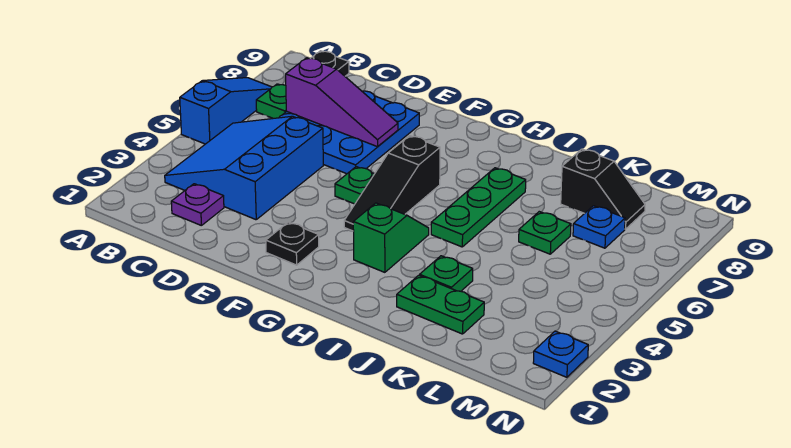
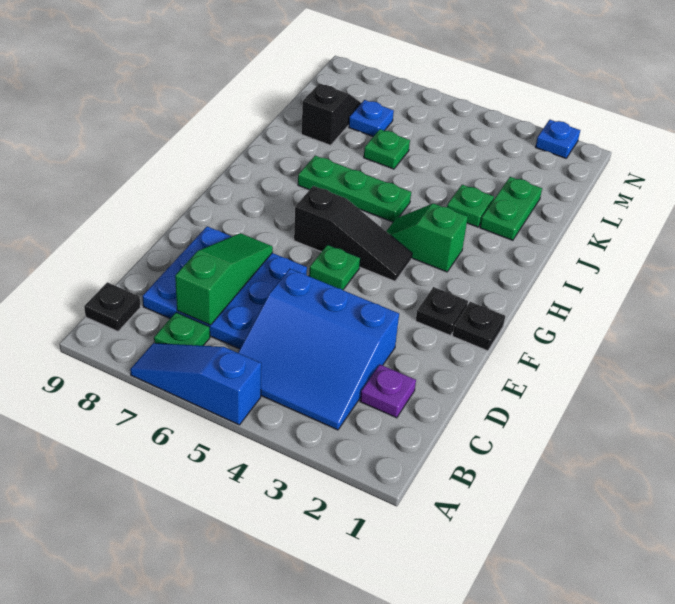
purple 1x3 slope [286,58,398,147] -> green 1x3 slope [175,233,273,325]
none -> black 1x1 plate [453,302,505,351]

